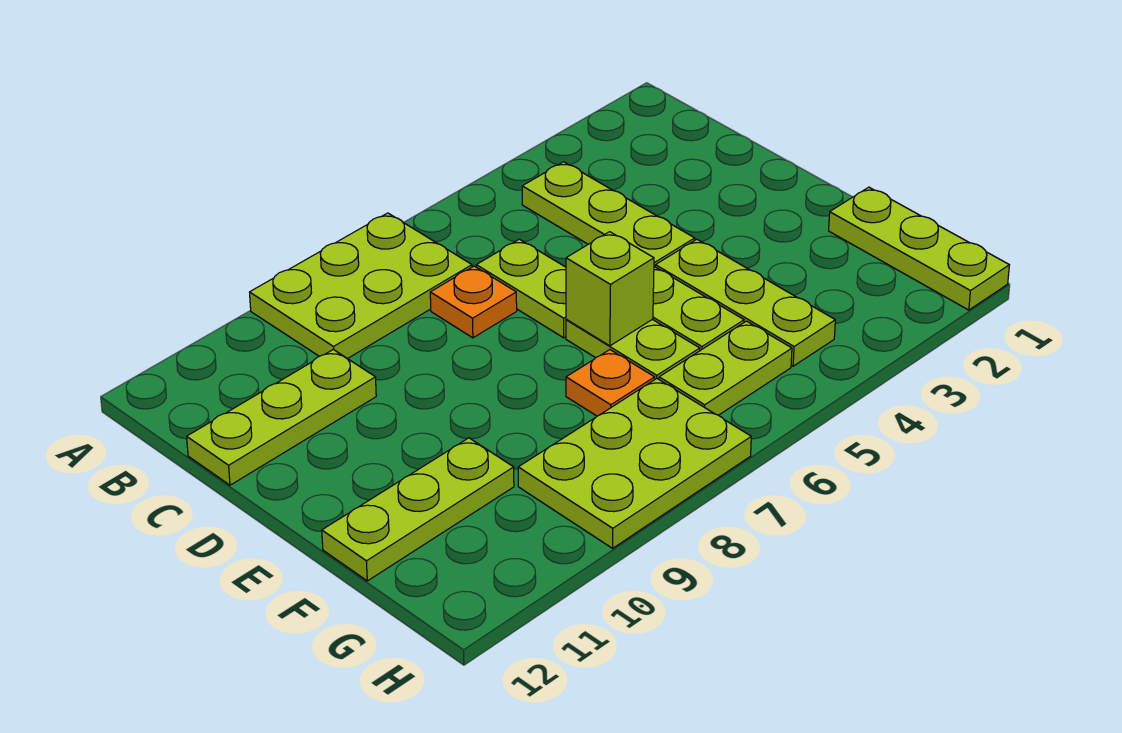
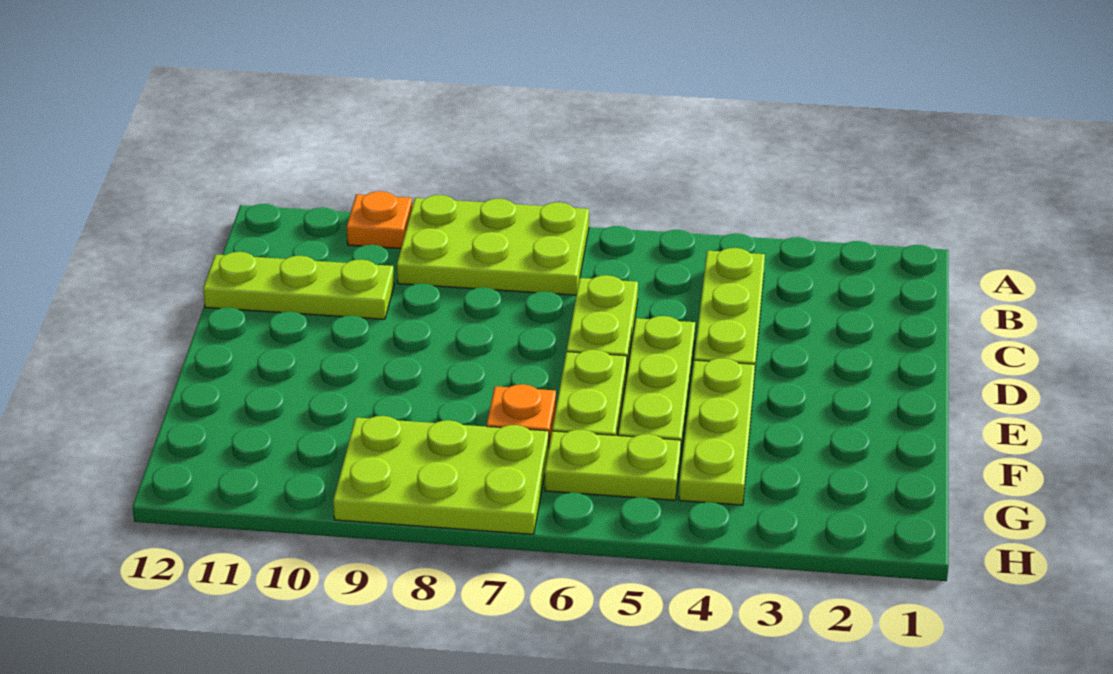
orange 1x1 plate [430,266,517,338] -> orange 1x1 plate moved to [347,191,412,249]
lime 1x1 brick [566,232,654,346] -> none
lime 1x3 plate [829,187,1009,310] -> none
lime 1x3 plate [322,438,514,581] -> none

